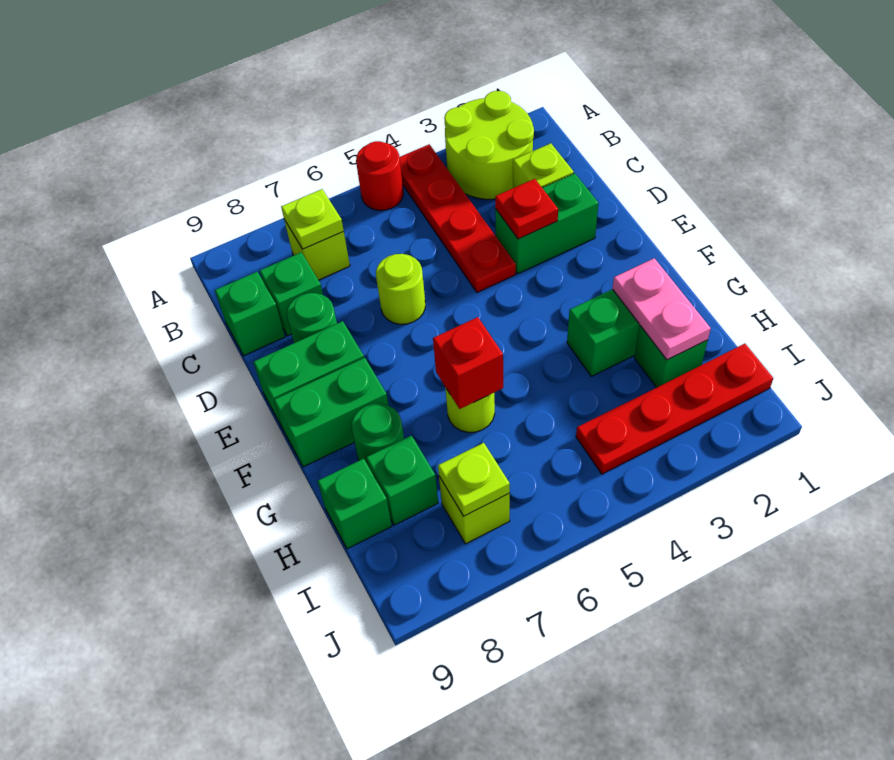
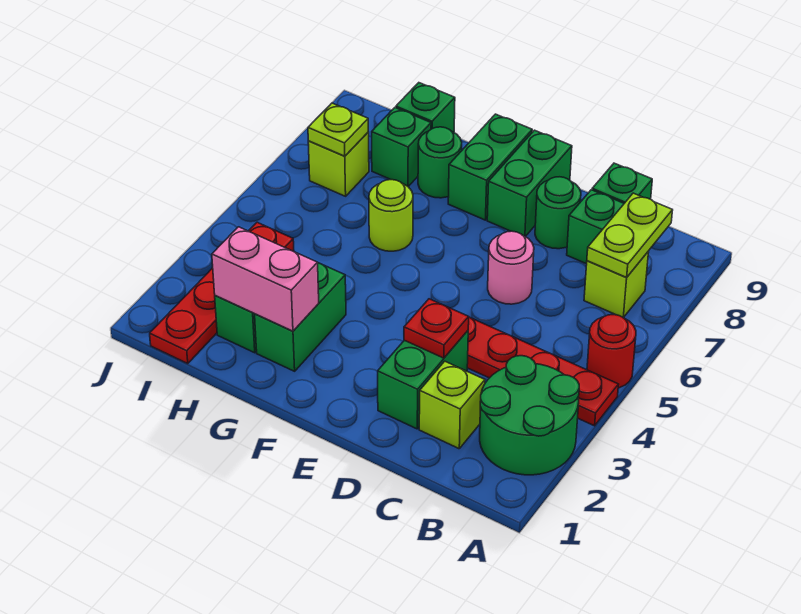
lime 2x2 round brick [444,91,534,199] -> green 2x2 round brick [480,356,579,475]
lime 1x1 plate [281,189,344,249] -> lime 1x2 plate [587,193,673,277]
lime 1x1 round brick [376,254,425,324] -> pink 1x1 round brick [488,231,534,304]
pink 1x2 plate [612,258,711,360] -> pink 1x2 brick [212,227,319,331]
red 1x1 brick [433,317,503,409] -> none

